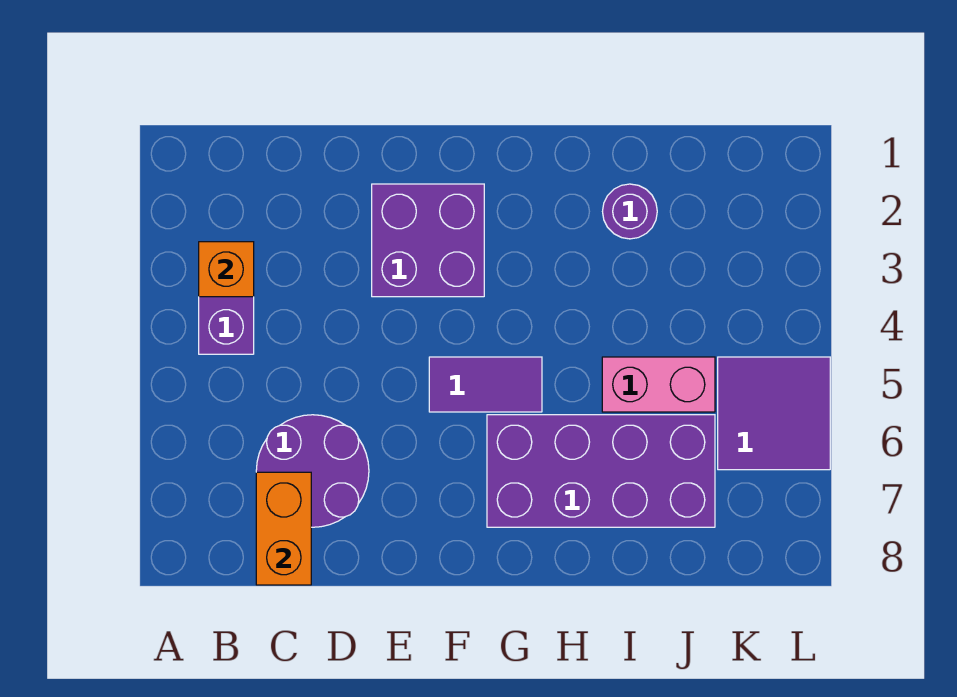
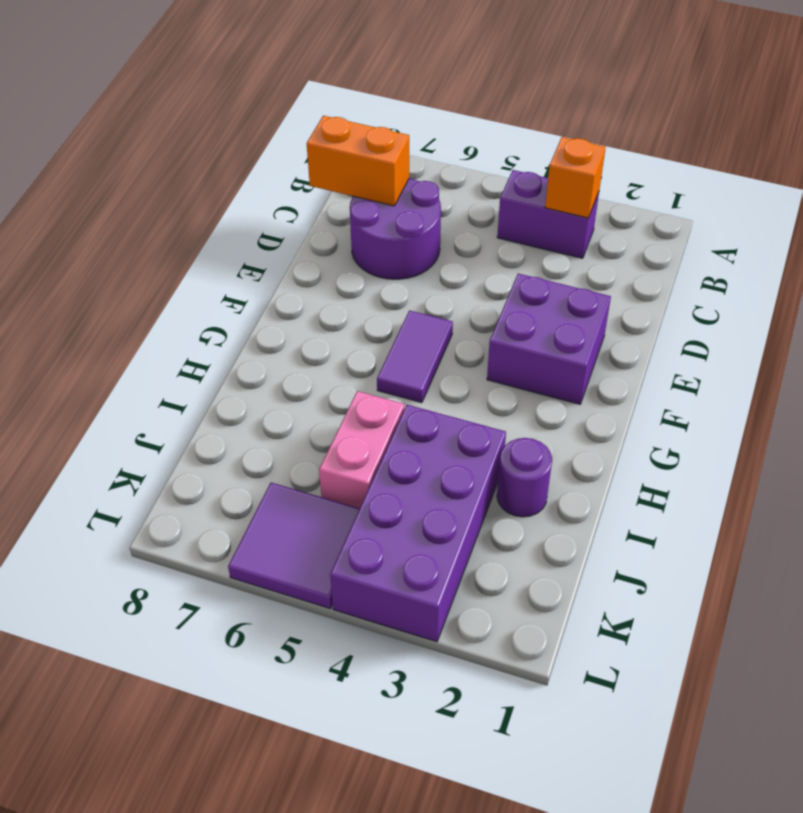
purple 2x4 brick [487,415,715,527] -> purple 2x4 brick moved to [330,405,506,642]

